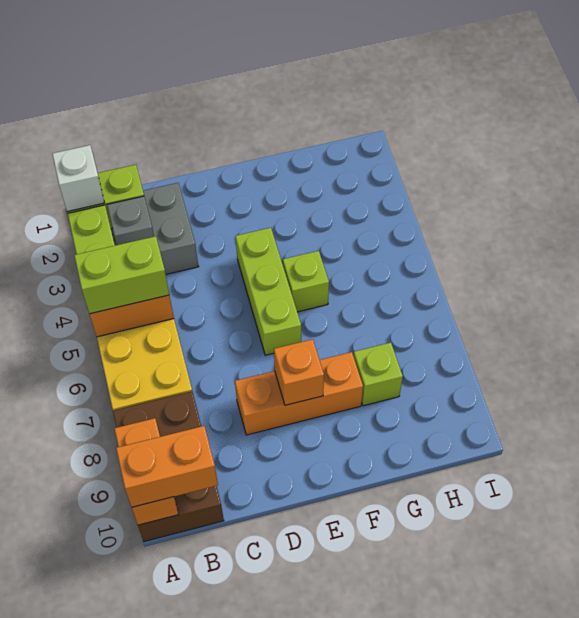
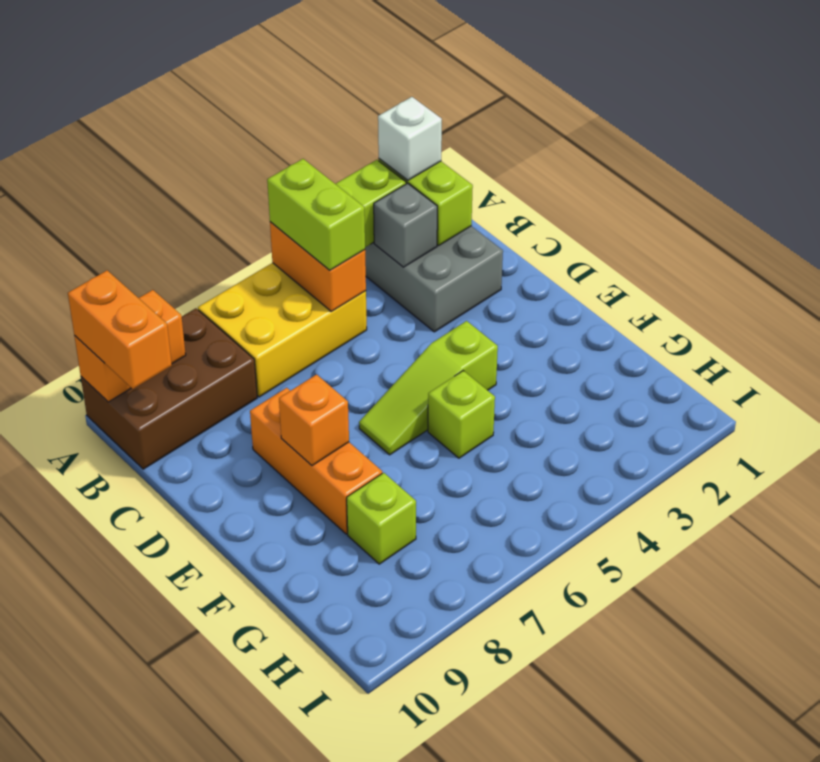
lime 1x3 brick [235,228,301,355] -> lime 1x3 slope [359,321,498,455]

